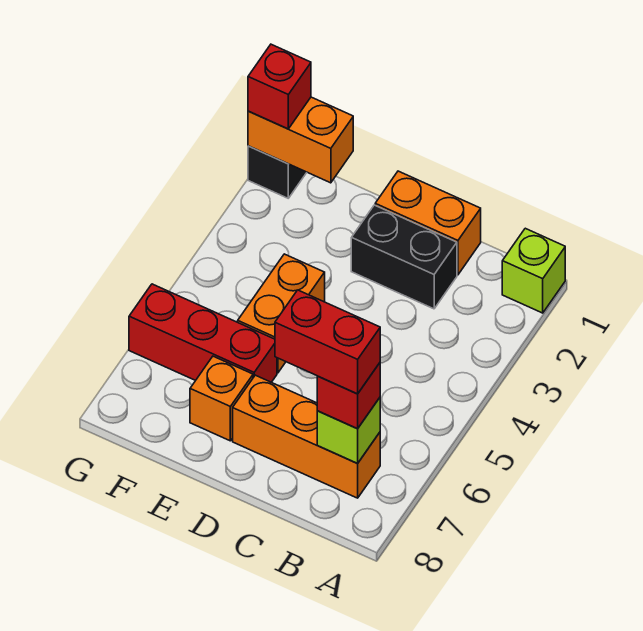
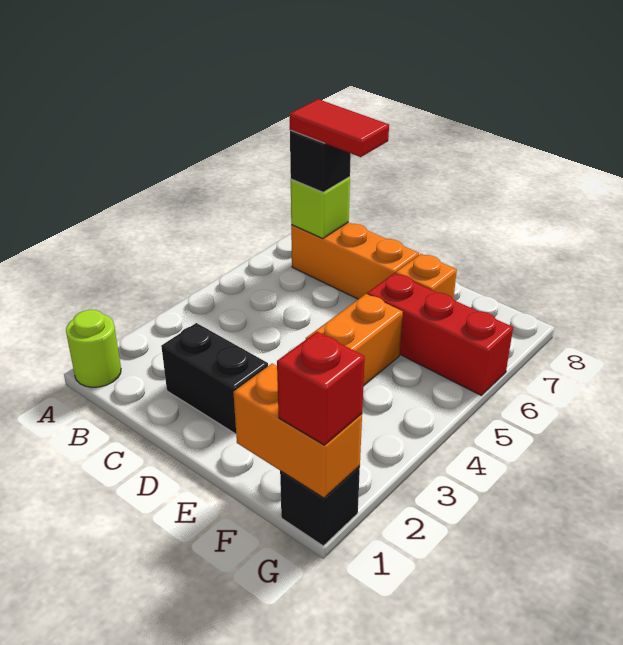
lime 1x1 brick [502,228,565,313] -> lime 1x1 round brick [66,310,121,387]
red 1x1 brick [317,363,380,429] -> black 1x1 brick [290,130,351,192]
red 1x2 brick [275,290,380,394] -> red 1x2 tile [290,99,389,157]
orange 1x2 brick [375,171,481,275] -> none

